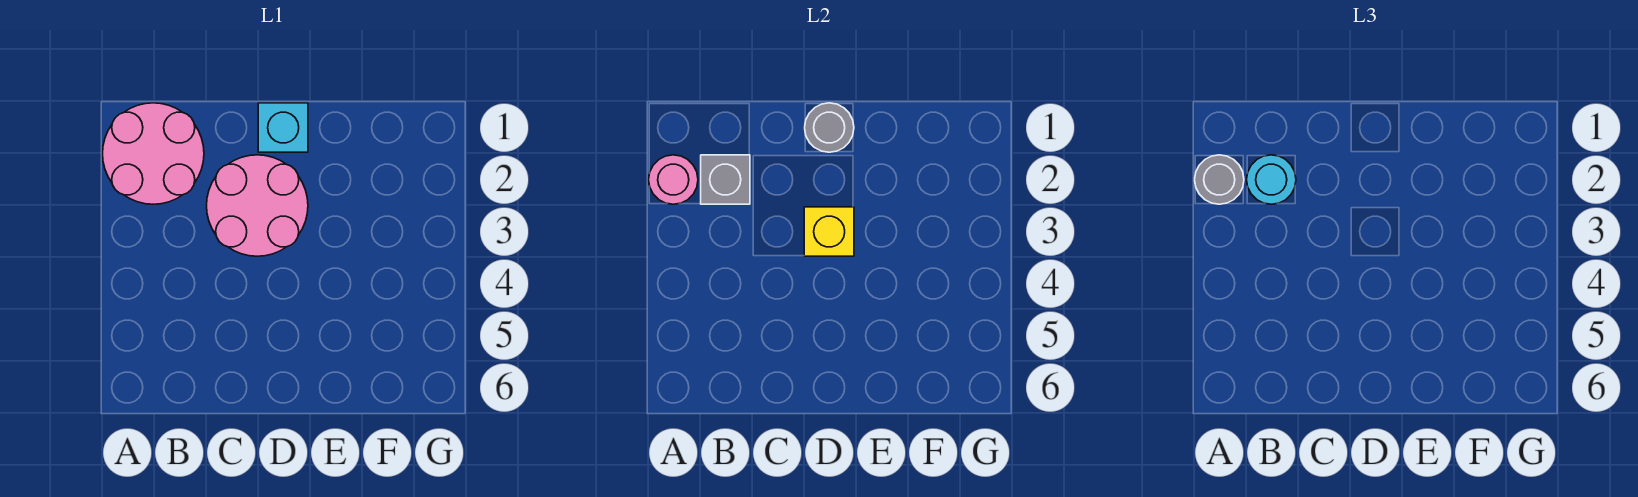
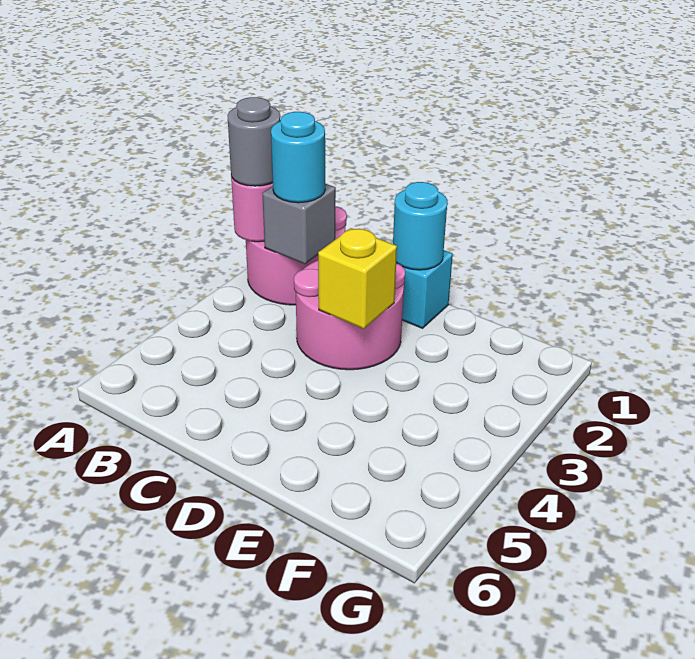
grey 1x1 round brick [805,103,854,152] -> cyan 1x1 round brick [393,182,447,270]

